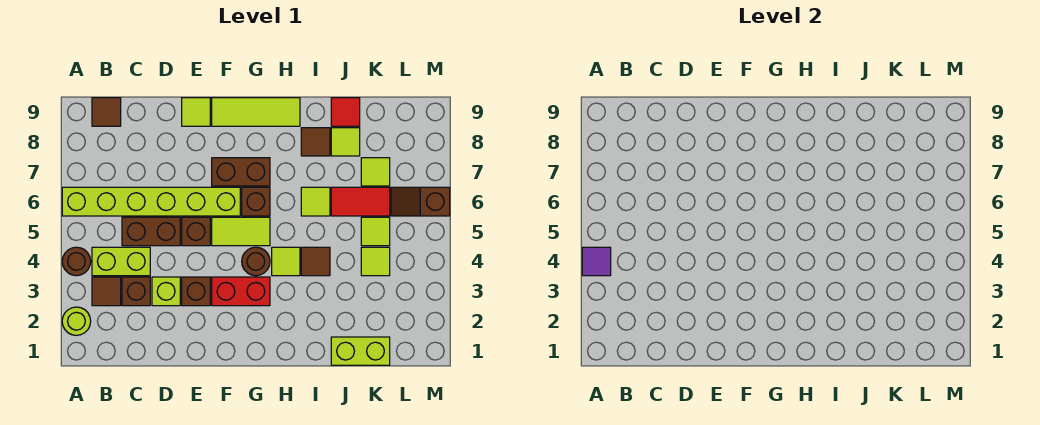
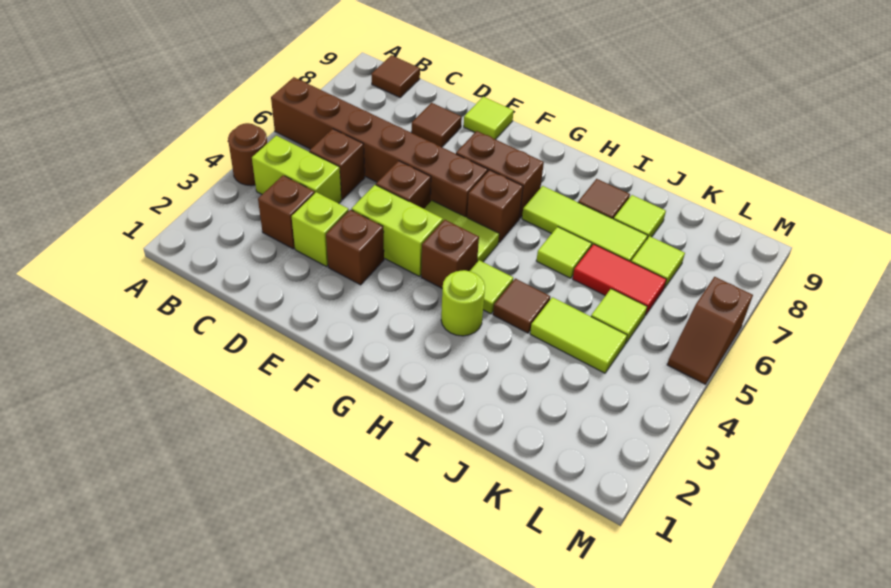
lime 1x1 round brick [62,307,91,335] -> lime 1x1 round brick moved to [441,270,485,336]
purple 1x1 tile [582,247,611,276] -> none
lime 1x6 brick [62,187,240,216] -> brown 1x6 brick [271,77,488,217]
brown 1x1 tile [92,277,121,306] -> brown 1x1 tile moved to [411,103,462,147]
brown 1x2 brick [122,217,180,246] -> brown 1x1 brick [310,129,365,200]
red 1x2 brick [212,277,270,306] -> none
lime 1x3 tile [212,98,300,126] -> lime 1x3 tile moved to [522,186,648,262]
brown 1x1 round brick [242,247,270,276] -> brown 1x1 brick [421,220,479,288]
lime 1x2 brick [331,337,390,365] -> lime 1x2 brick moved to [351,185,443,277]
red 1x1 tile [331,98,360,126] -> none
lime 1x1 tile [361,247,390,276] -> lime 1x2 tile [530,297,627,373]
brown 1x2 slope [391,187,450,216] -> brown 1x2 slope turned to [667,277,753,384]

